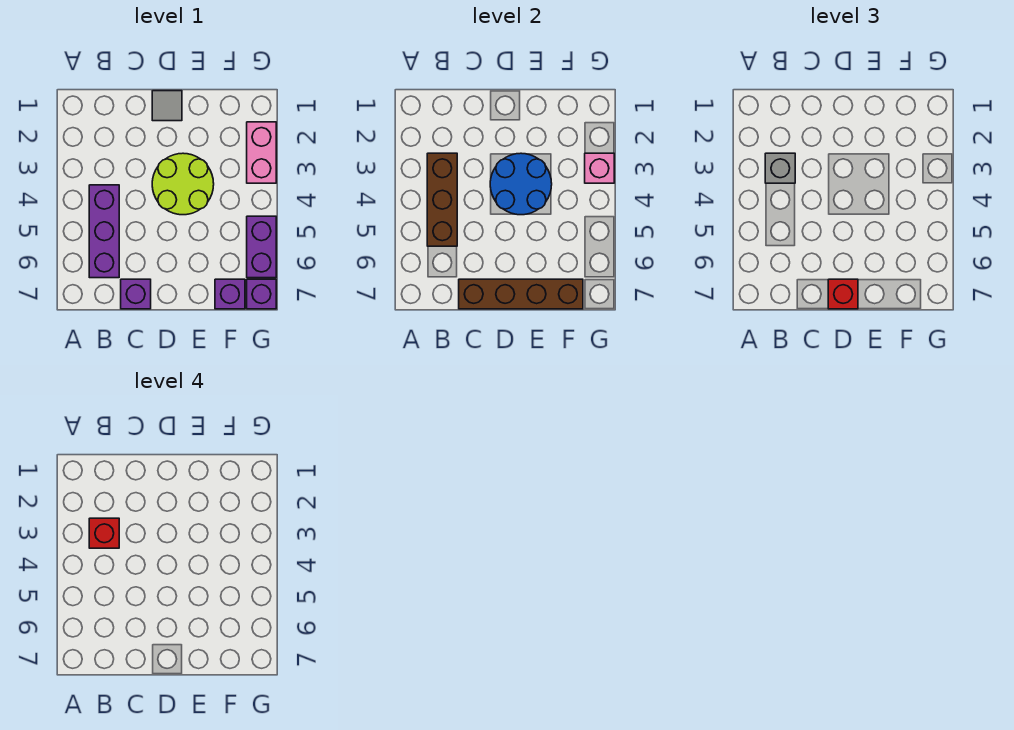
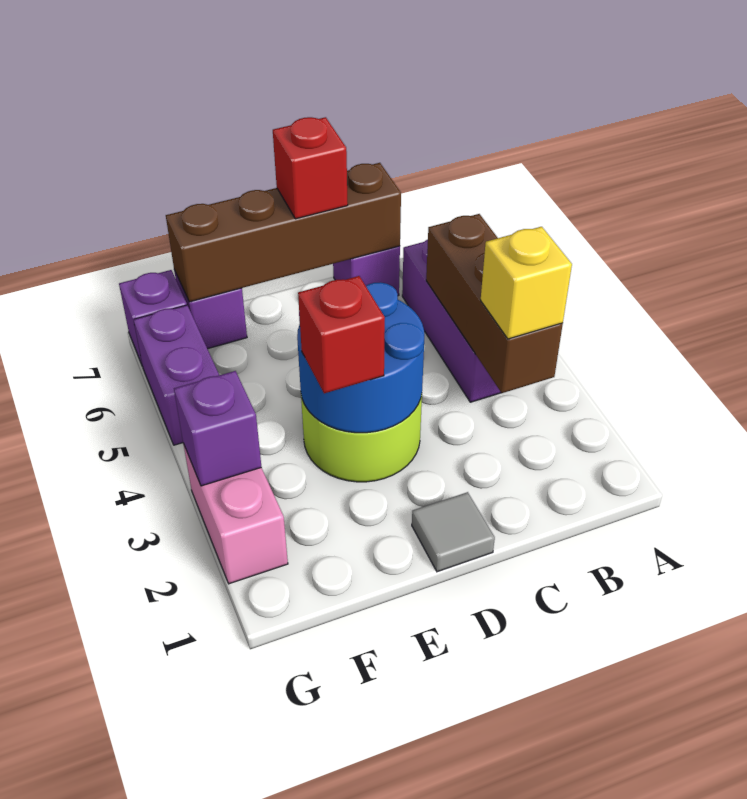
grey 1x1 brick [765,153,795,183] -> yellow 1x1 brick [481,227,572,339]
red 1x1 brick [89,518,119,548] -> red 1x1 brick moved to [298,276,385,393]
pink 1x1 brick [585,153,614,183] -> purple 1x1 brick [174,371,261,486]

